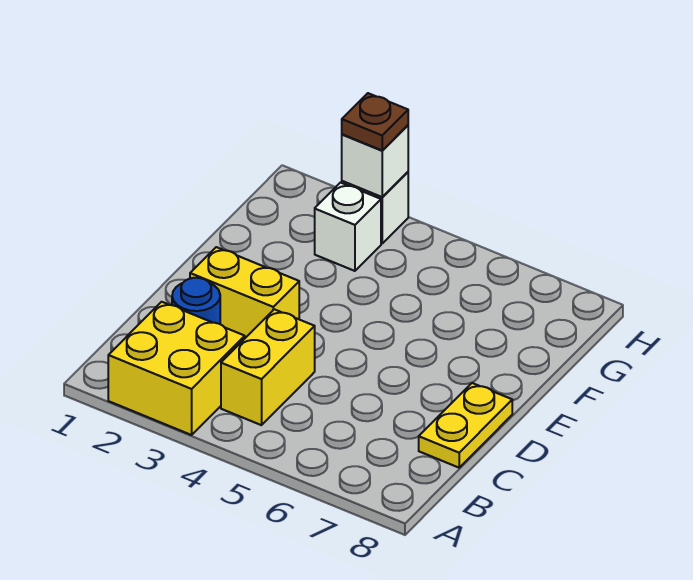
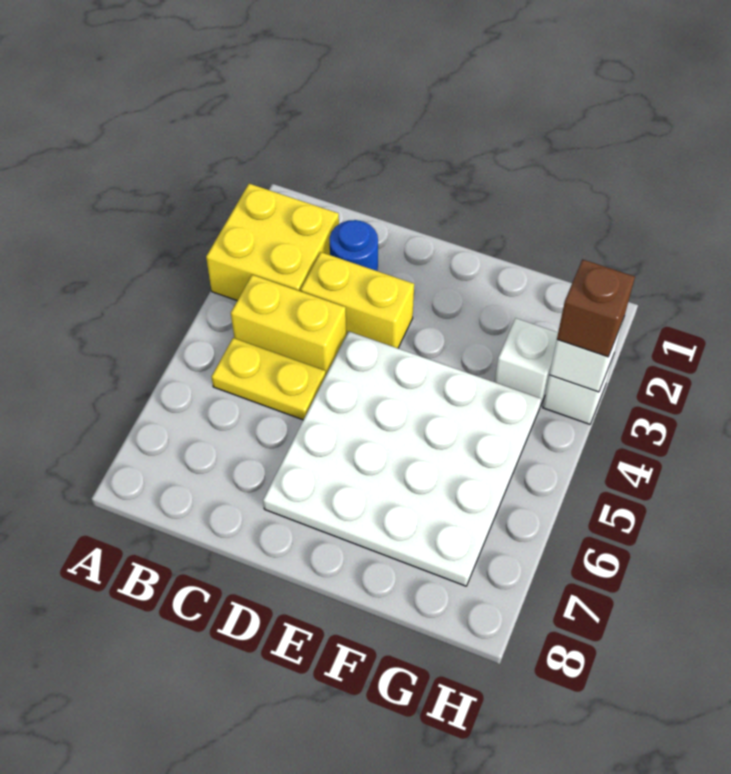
yellow 1x2 plate [419,383,512,468] -> yellow 1x2 plate moved to [212,338,326,420]
yellow 1x2 brick [190,247,299,338] -> yellow 1x2 brick turned to [301,252,414,348]
none -> white 4x4 plate [263,331,541,586]
brown 1x1 plate [342,93,408,151] -> brown 1x1 brick [557,259,635,357]

